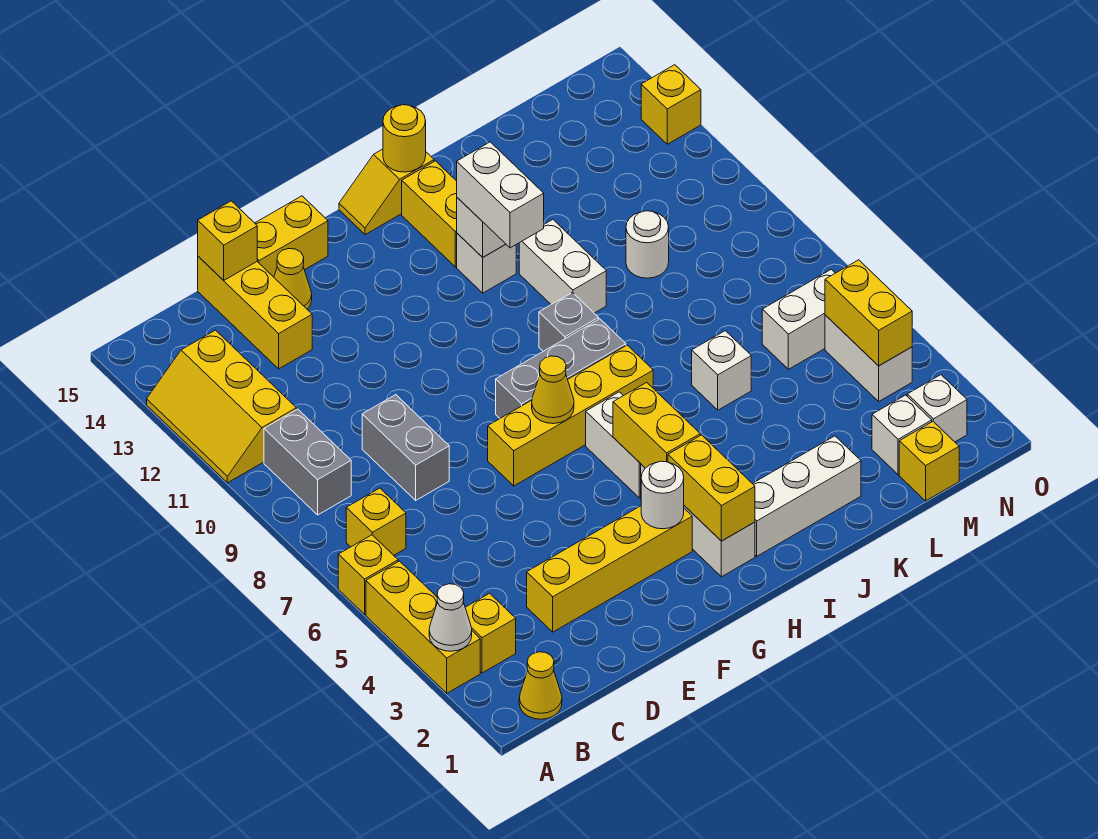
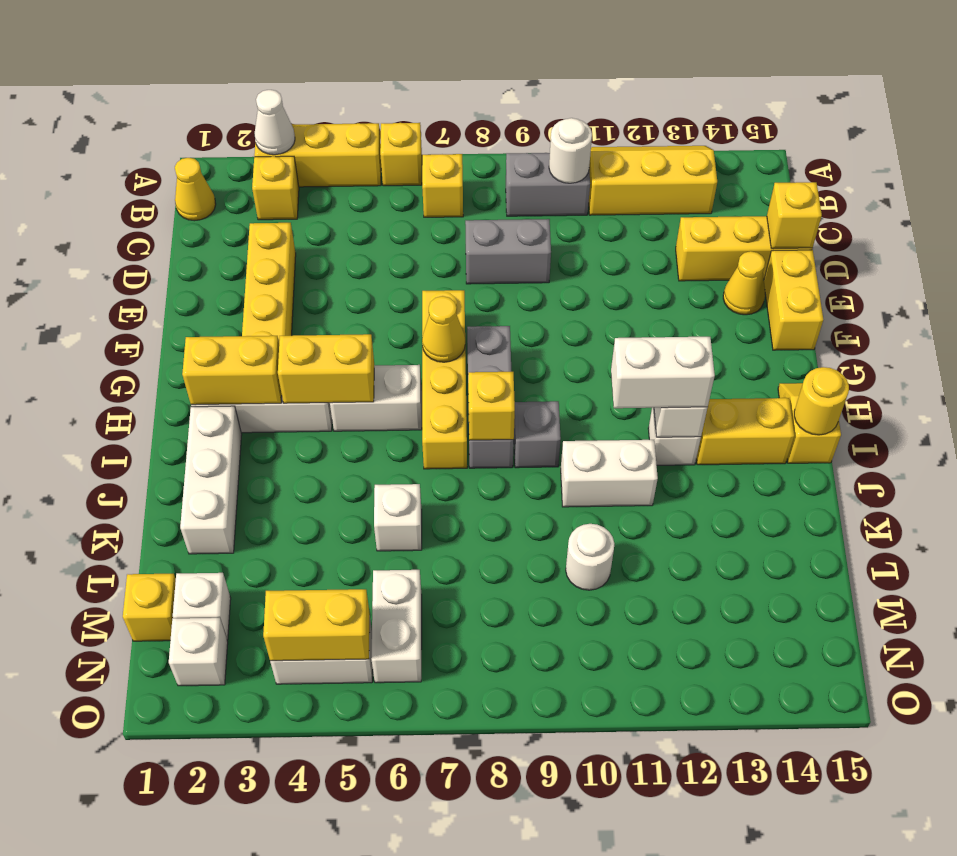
white 1x1 round brick [641,461,684,529] -> white 1x1 round brick moved to [549,118,592,183]
yellow 1x1 brick [641,65,701,144] -> yellow 1x1 brick moved to [468,372,515,440]

